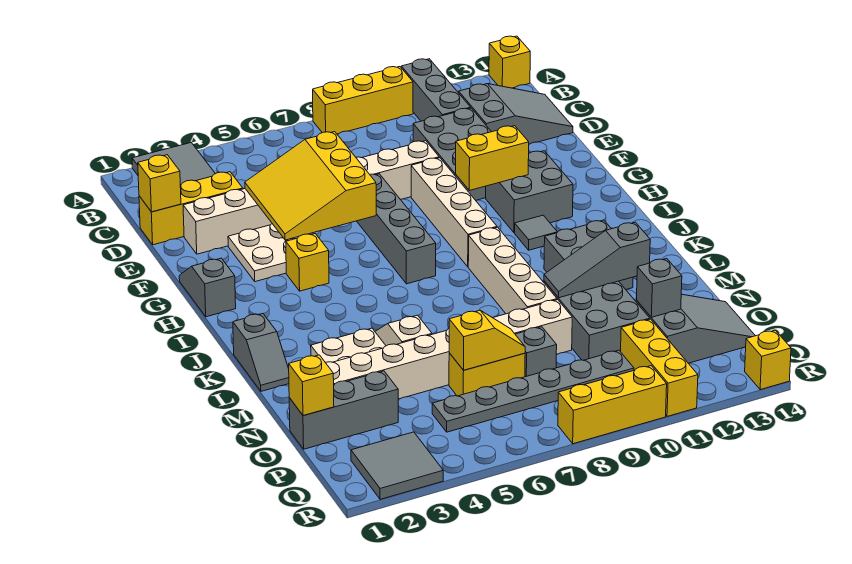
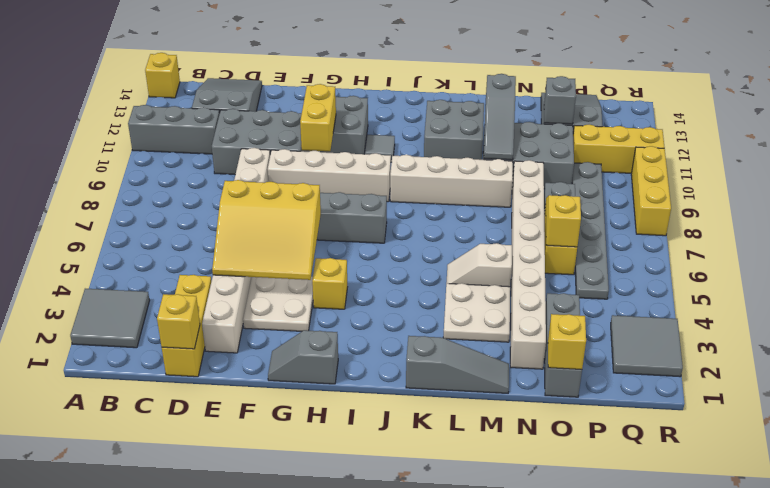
yellow 1x3 brick [313,67,413,134] -> none
grey 1x2 slope [233,314,289,391] -> grey 1x3 slope [406,336,509,393]
yellow 1x1 brick [745,330,791,390] -> none

